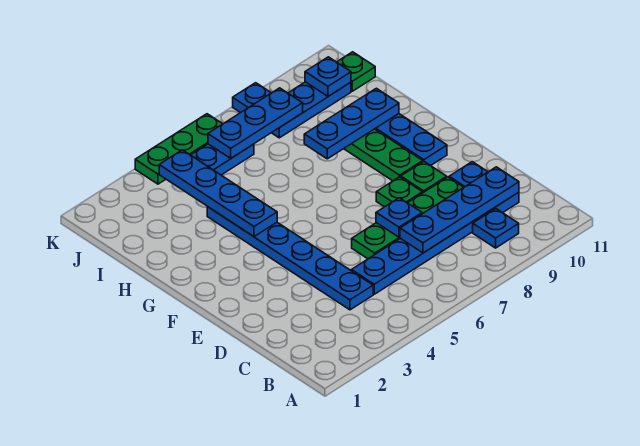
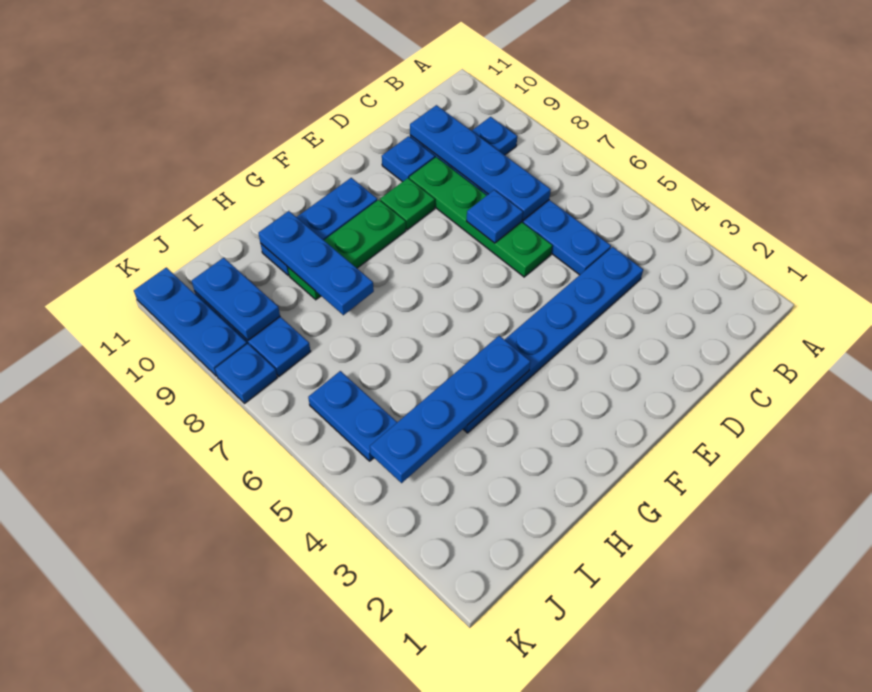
green 1x1 plate [376,177,422,207] -> none
blue 1x3 plate [208,88,303,158] -> blue 1x3 plate moved to [134,268,247,376]
blue 1x1 plate [305,57,351,96] -> blue 1x2 plate [192,258,280,340]
green 1x1 plate [337,52,375,91] -> none
green 1x3 plate [135,114,222,184] -> none

